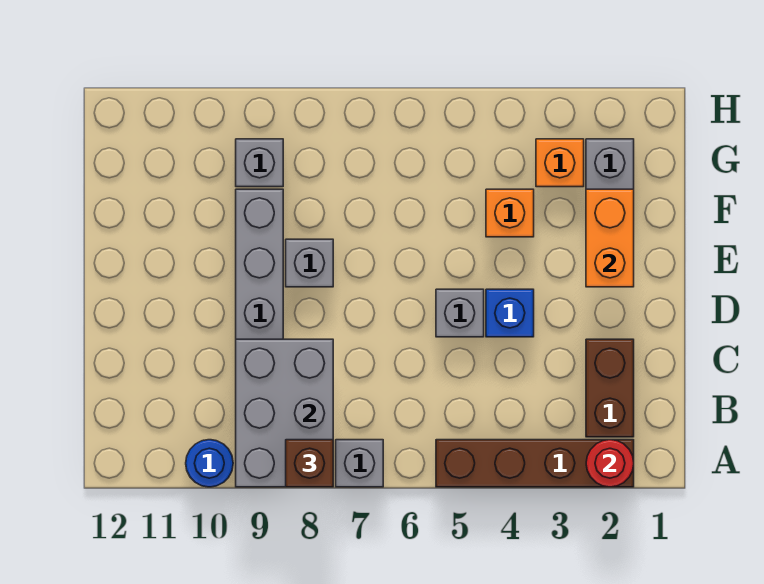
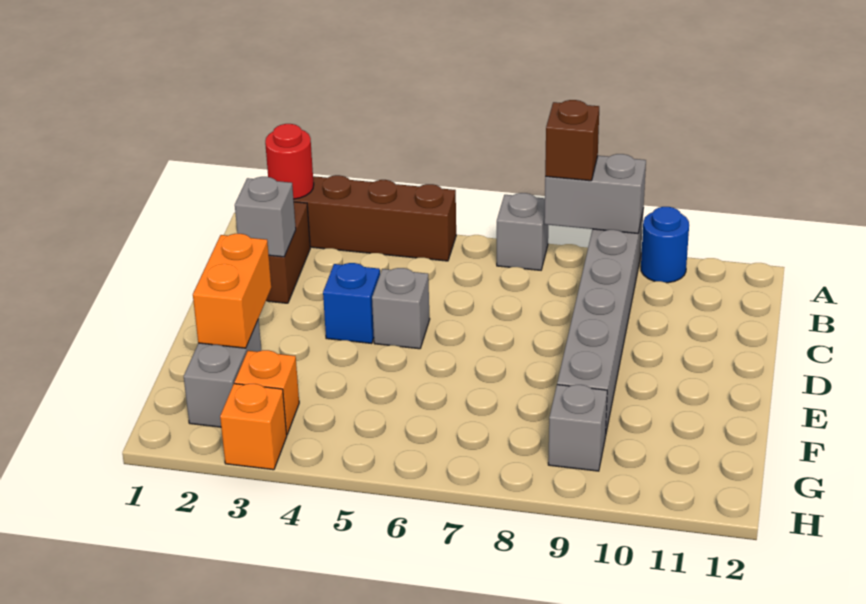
grey 2x3 brick [236,339,333,487] -> grey 1x2 brick [544,154,646,233]
grey 1x1 brick [286,239,333,287] -> grey 1x1 brick moved to [235,177,296,257]
orange 1x1 brick [486,189,534,237] -> orange 1x1 brick moved to [220,384,287,470]

